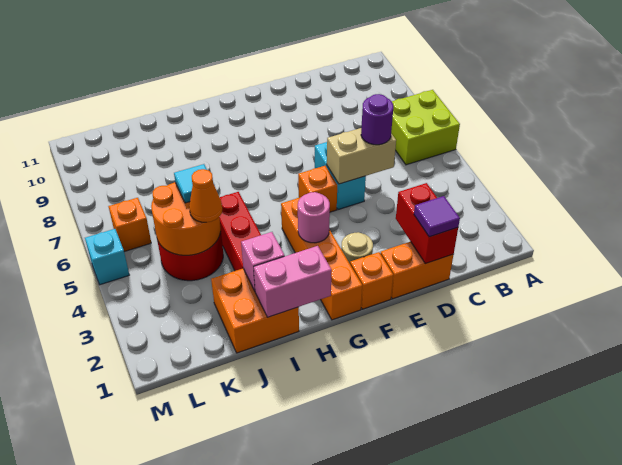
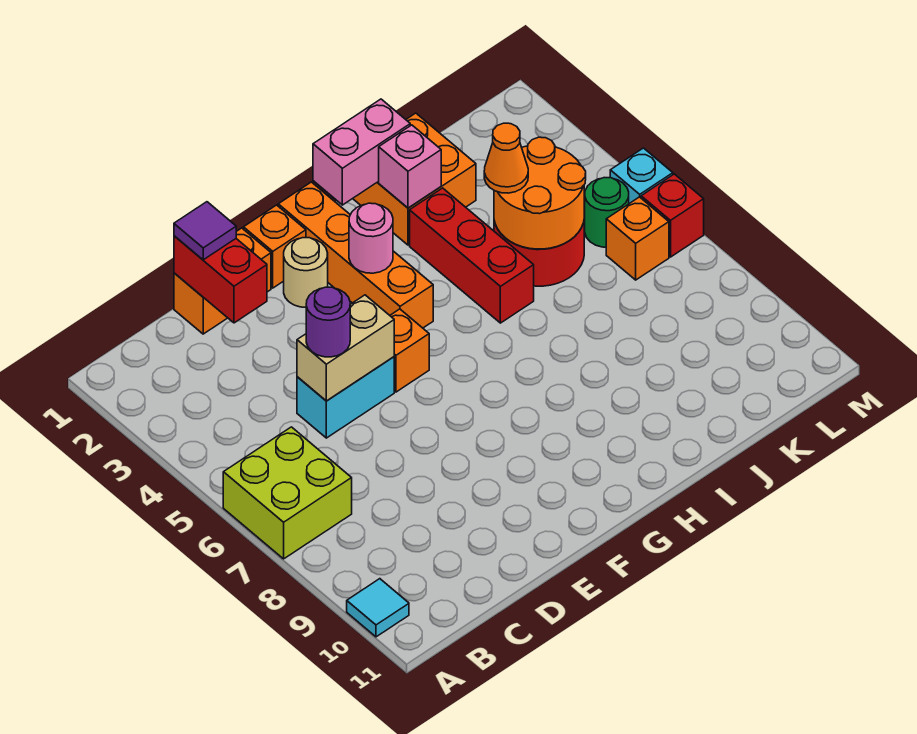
cyan 1x2 brick [315,142,366,210] -> cyan 1x2 brick turned to [297,357,394,438]
cyan 1x1 tile [174,164,215,203] -> cyan 1x1 tile moved to [347,579,409,637]
none -> green 1x1 round brick [585,178,629,247]
none -> red 1x1 brick [641,174,704,257]

